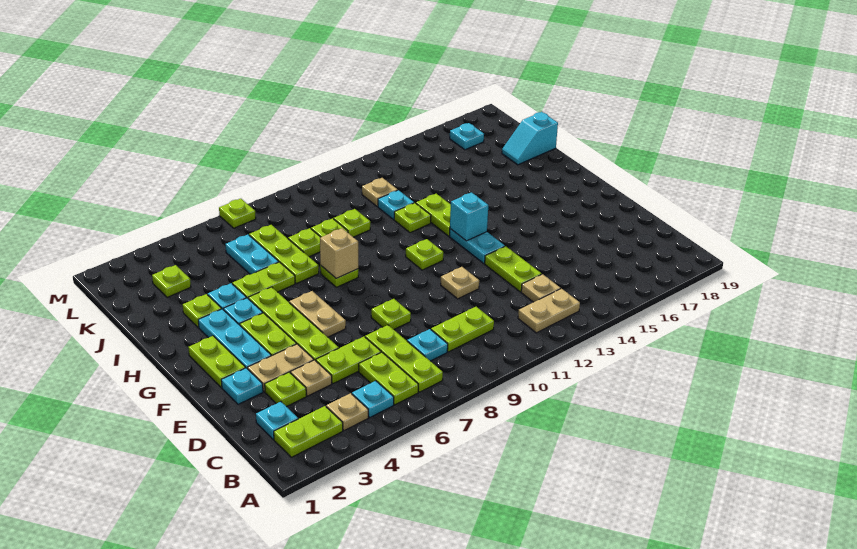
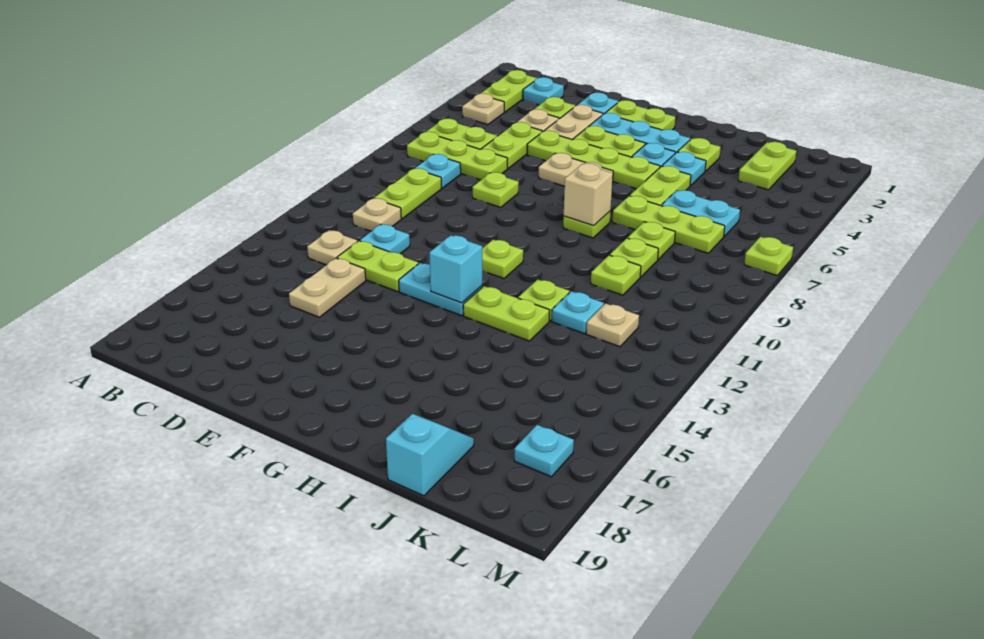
cyan 1x1 plate [352,381,394,417] -> cyan 1x1 plate moved to [360,224,410,254]
tan 1x2 plate [518,289,580,333] -> tan 1x2 plate moved to [289,258,366,317]
tan 1x1 plate [441,267,479,299] -> tan 1x1 plate moved to [353,198,401,231]
lime 1x1 plate [152,265,191,297] -> lime 1x2 plate [738,142,796,190]

